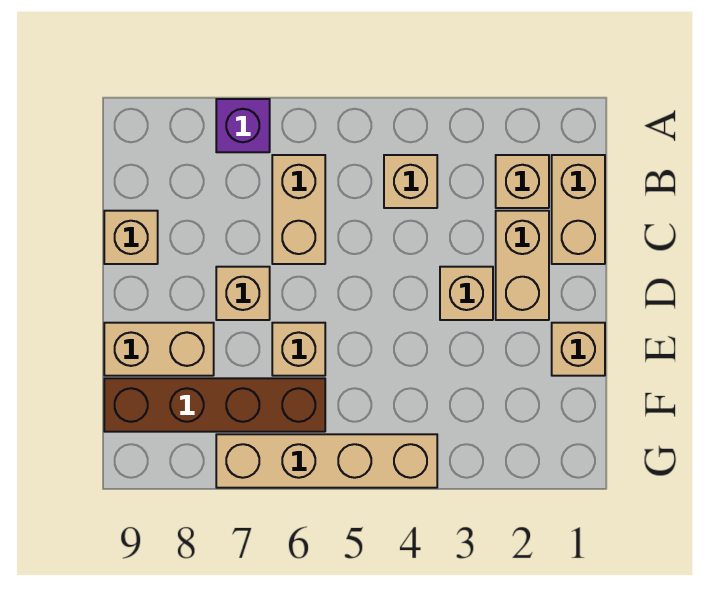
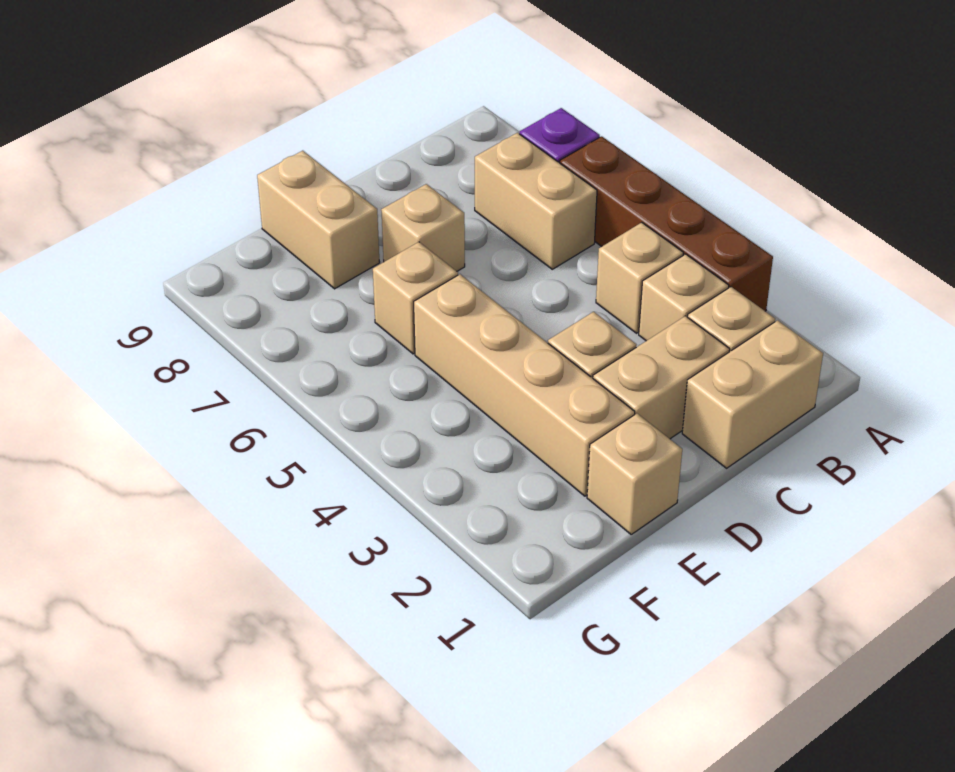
tan 1x2 brick [272,155,325,264] -> tan 1x2 brick turned to [475,133,597,269]
tan 1x1 brick [104,211,158,264] -> tan 1x1 brick moved to [639,254,729,341]
brown 1x4 brick [104,378,325,432] -> brown 1x4 brick moved to [560,136,773,311]
tan 1x4 brick [216,434,437,488] -> tan 1x4 brick moved to [414,274,635,496]

